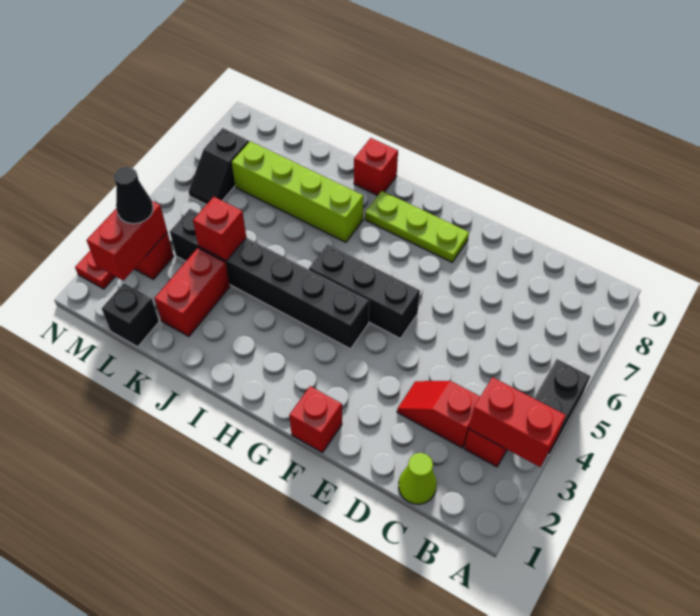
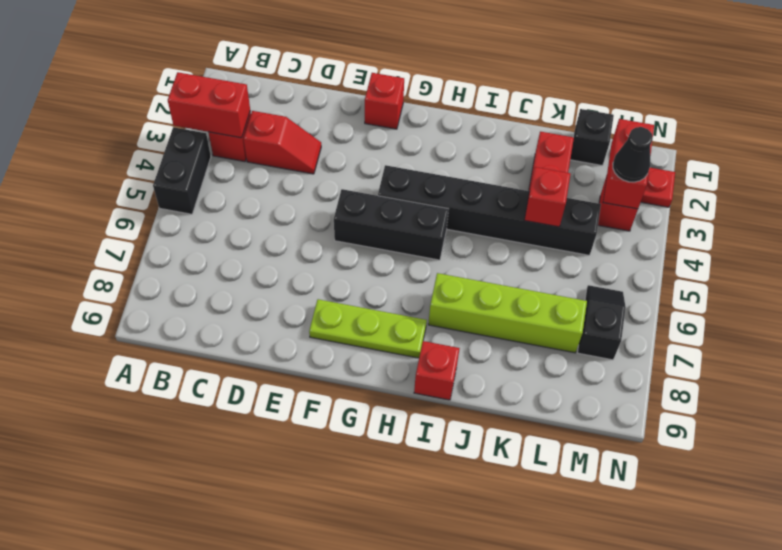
lime 1x1 cone [399,453,437,504] -> none

